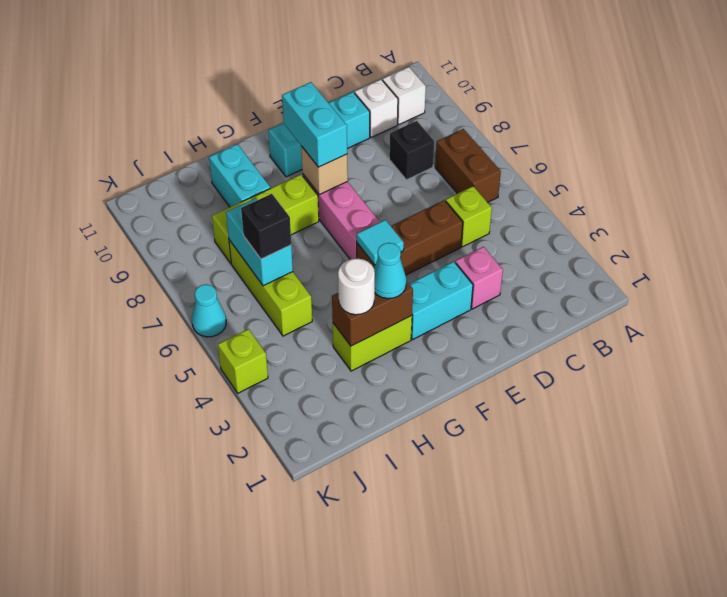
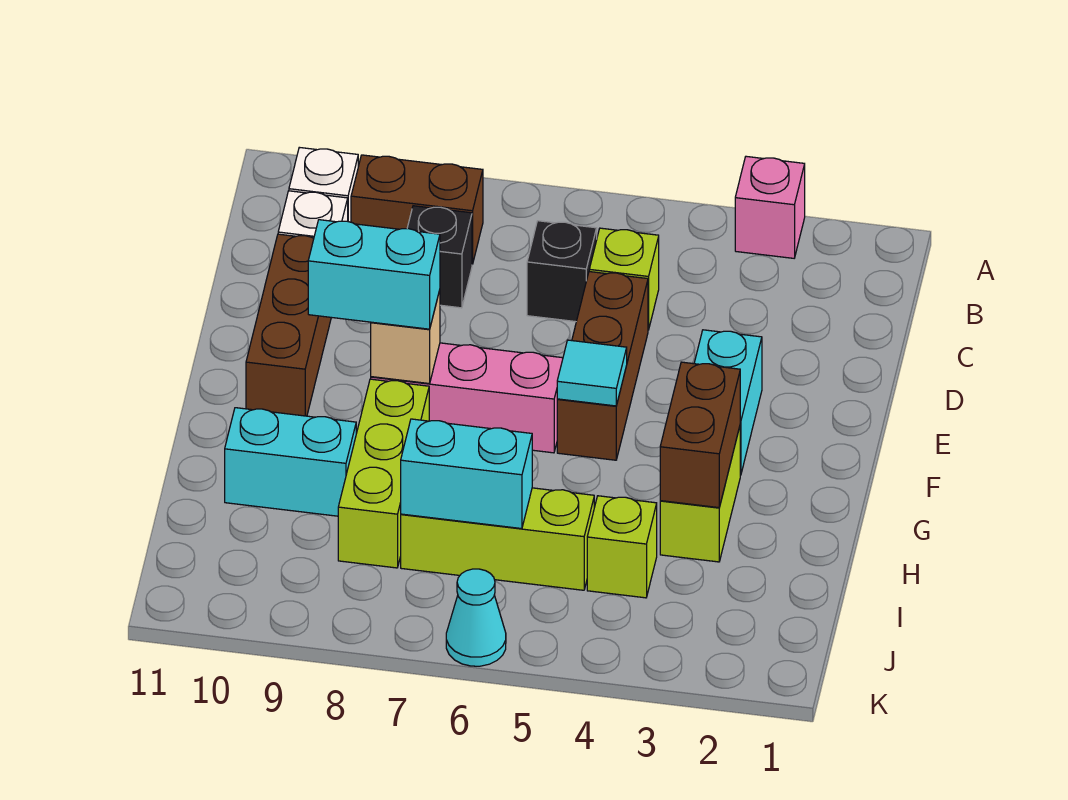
brown 1x2 brick [435,129,501,202] -> brown 1x2 brick moved to [351,155,483,264]
pink 1x1 brick [455,247,503,309] -> pink 1x1 brick moved to [735,156,805,258]
cyan 1x3 brick [268,92,370,177] -> brown 1x3 brick [246,234,331,416]
cyan 1x1 cone [374,243,406,299] -> none
white 1x1 round brick [338,258,375,315] -> none
black 1x1 brick [241,194,291,259] -> black 1x1 brick moved to [527,221,597,322]
lime 1x1 brick [218,329,268,393] -> lime 1x1 brick moved to [587,496,657,598]

